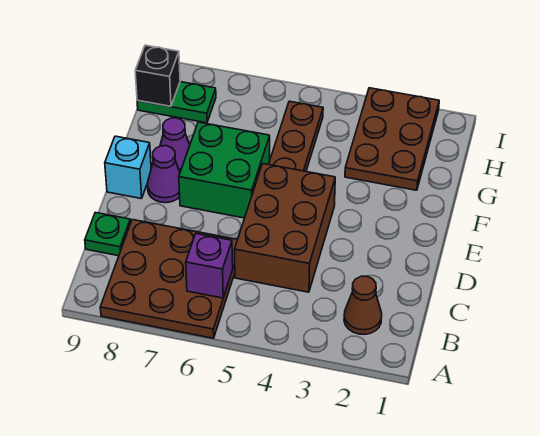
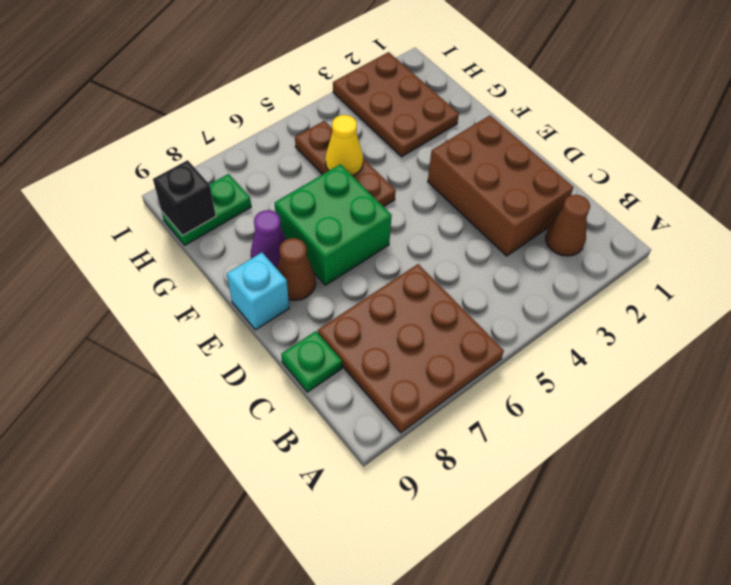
purple 1x1 brick [186,234,233,298] -> none
brown 2x3 brick [235,164,335,292] -> brown 2x3 brick moved to [428,115,573,256]
purple 1x1 cone [147,146,180,203] -> brown 1x1 cone [277,238,316,300]
none -> yellow 1x1 cone [325,115,363,176]

